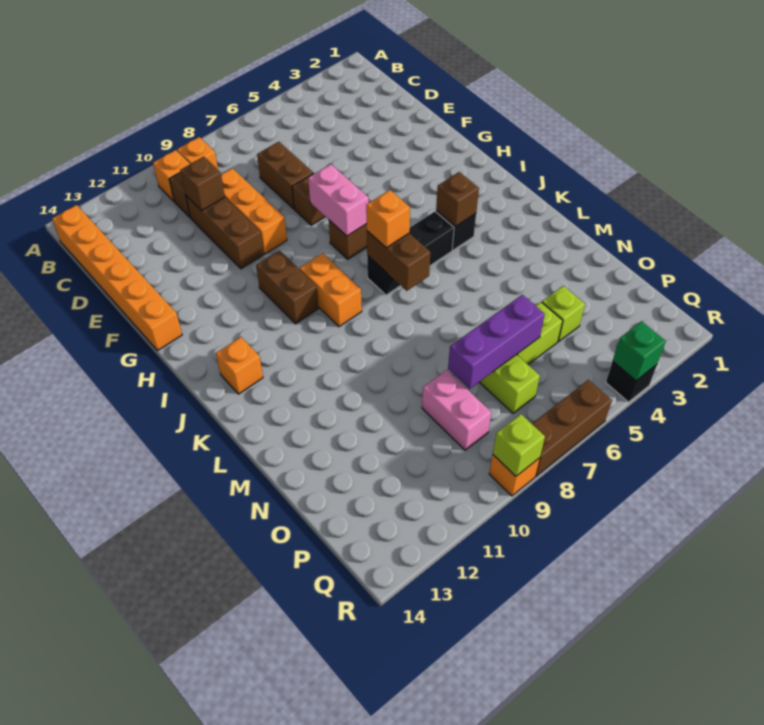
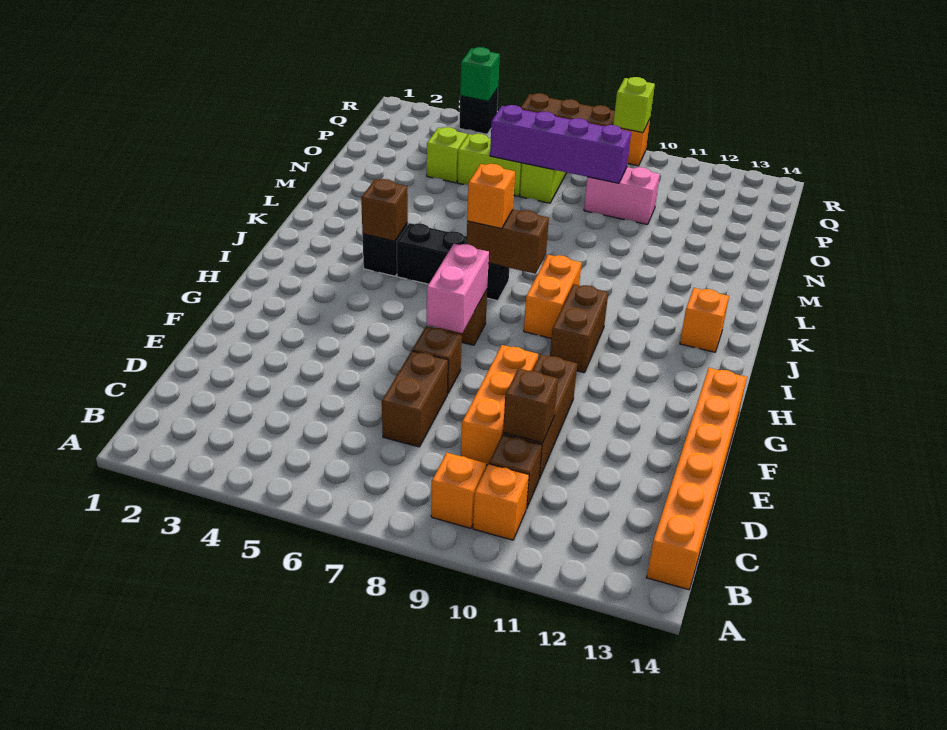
brown 1x2 brick [367,231,430,291] -> brown 1x2 brick turned to [467,210,549,274]
purple 1x3 brick [448,295,545,389] -> purple 1x4 brick [490,105,631,183]
pink 1x2 brick [422,370,491,450] -> pink 1x2 brick turned to [584,167,660,225]

